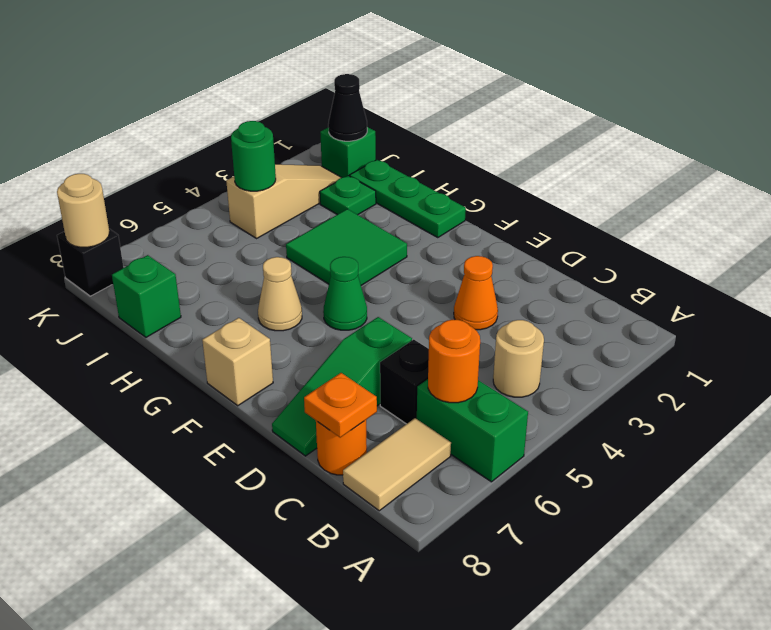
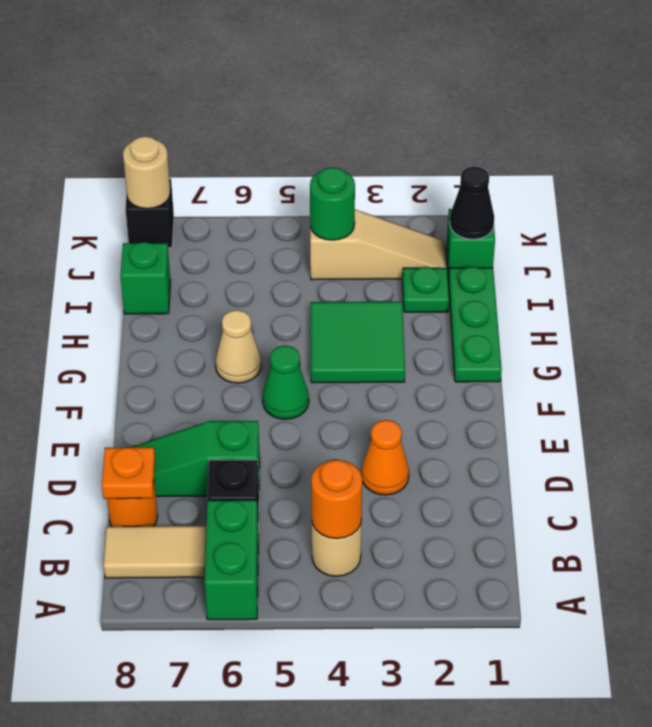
orange 1x1 round brick [428,320,480,403] -> orange 1x1 round brick moved to [311,460,362,539]
tan 1x1 brick [202,318,273,406] -> none

